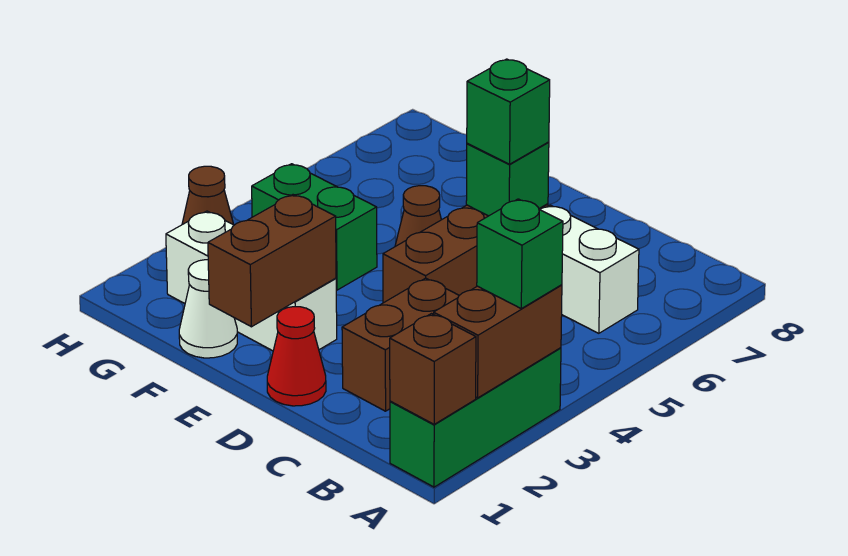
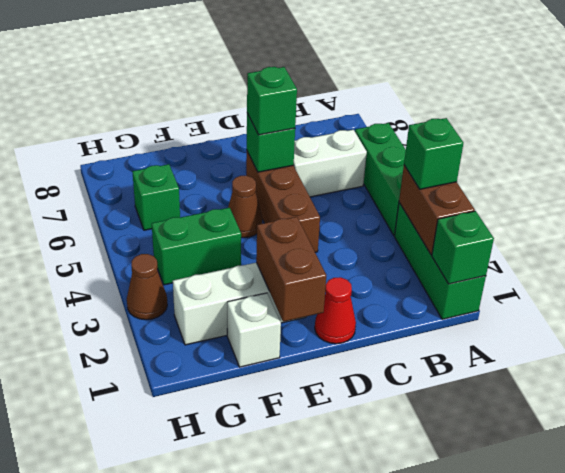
brown 1x1 brick [390,314,476,424] -> green 1x1 brick [432,211,494,284]
none -> green 1x3 brick [355,123,406,236]
brown 1x2 brick [342,278,459,411] -> none
white 1x1 cone [179,260,237,358] -> white 1x1 brick [227,293,281,367]
none -> green 1x1 brick [132,164,180,230]

